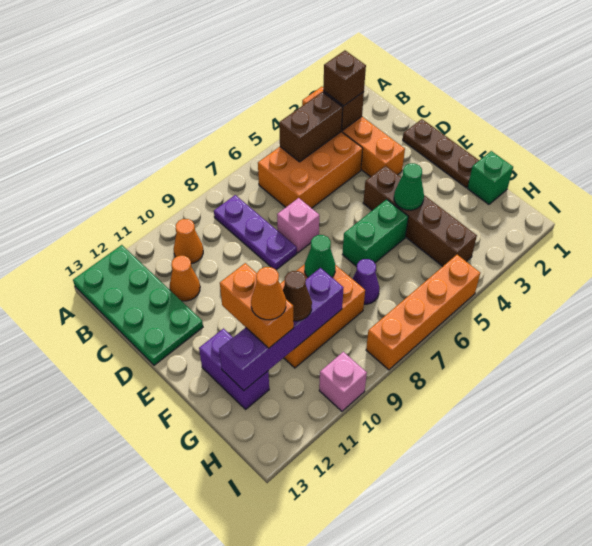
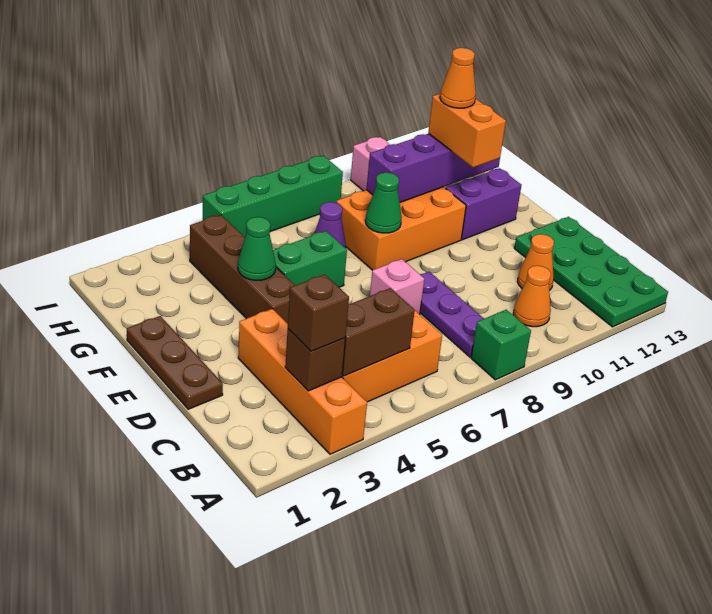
purple 1x2 brick [199,329,269,409] -> purple 1x2 brick turned to [446,168,521,240]
green 1x1 brick [468,151,513,204] -> green 1x1 brick moved to [471,310,531,380]
brown 1x1 cone [283,271,312,321] -> none
orange 1x4 brick [366,255,480,370] -> green 1x4 brick [203,156,343,237]

